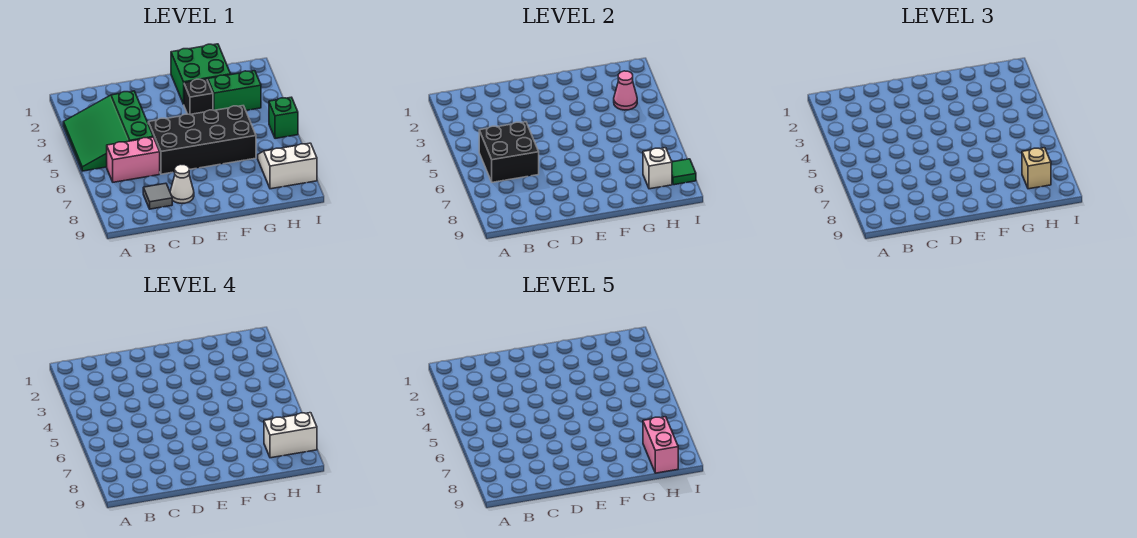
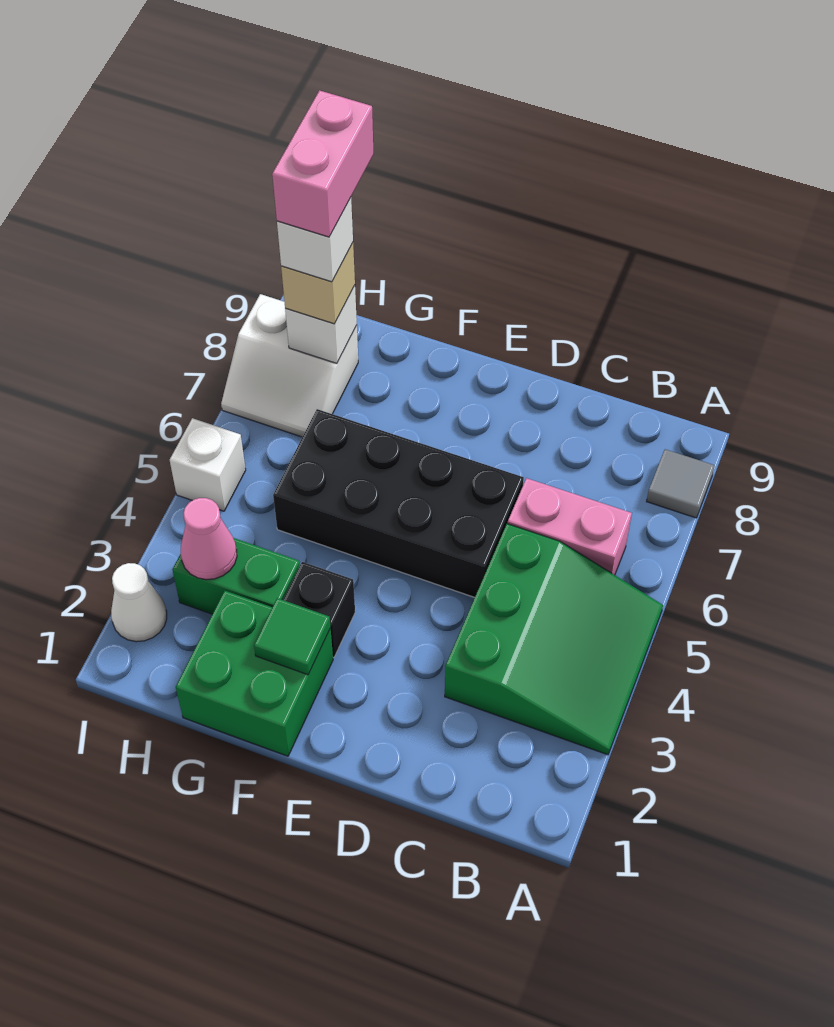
black 2x2 brick [479,122,539,182] -> none
grey 1x1 tile [143,183,172,209] -> grey 1x1 tile moved to [647,449,715,518]
white 1x1 cone [170,164,194,203] -> white 1x1 cone moved to [111,563,167,642]
white 1x2 brick [264,413,317,458] -> white 1x1 brick [277,198,353,282]
green 1x1 brick [269,97,298,139] -> white 1x1 brick [170,418,246,511]
green 1x1 tile [672,159,696,185] -> green 1x1 tile moved to [254,598,331,675]

